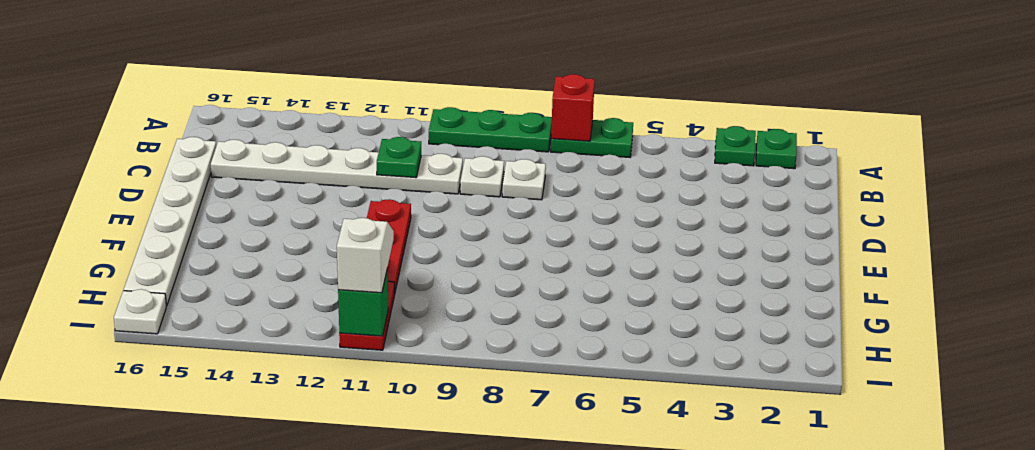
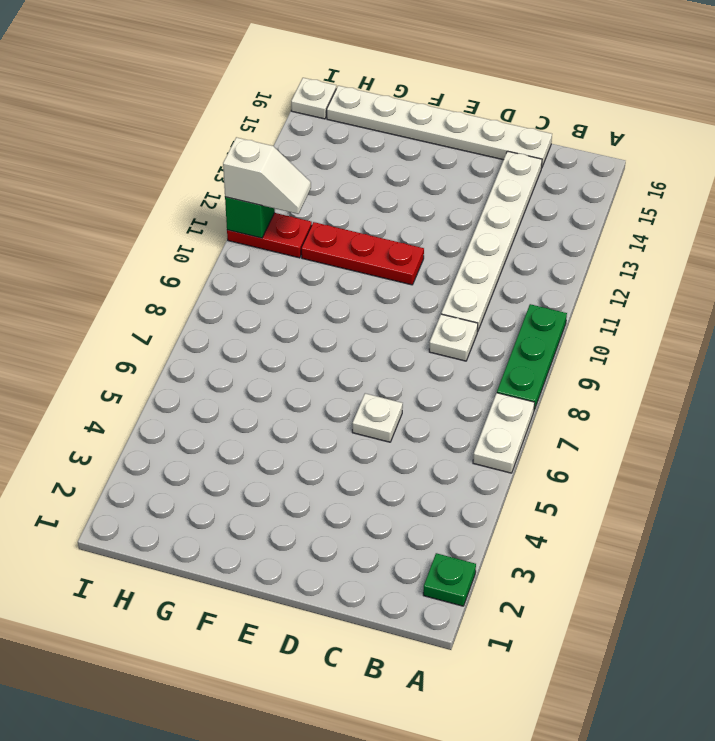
green 1x1 plate [715,126,756,166] -> none
green 1x2 plate [551,118,633,157] -> white 1x2 plate [473,393,535,473]
red 1x1 brick [551,74,595,141] -> none
white 1x1 plate [502,159,546,200] -> white 1x1 plate moved to [352,393,403,442]
green 1x1 plate [377,137,421,178] -> none

